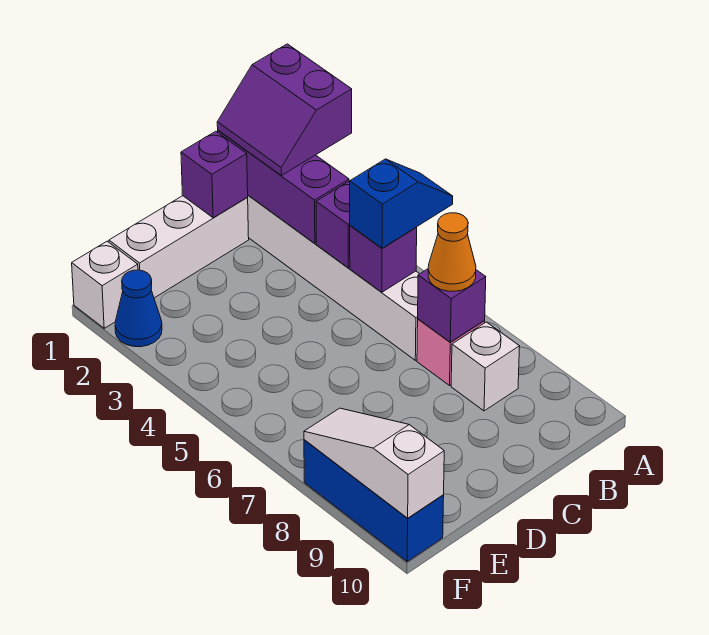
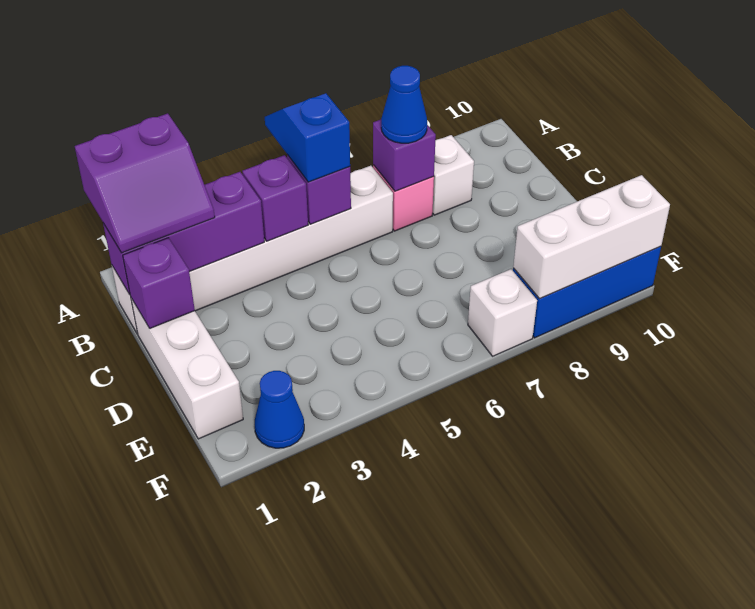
orange 1x1 cone [428,213,476,291] -> blue 1x1 cone [381,66,427,143]
white 1x1 brick [72,241,138,328] -> white 1x1 brick moved to [468,269,537,356]
white 1x3 slope [304,408,444,518] -> white 1x3 brick [513,175,670,299]

